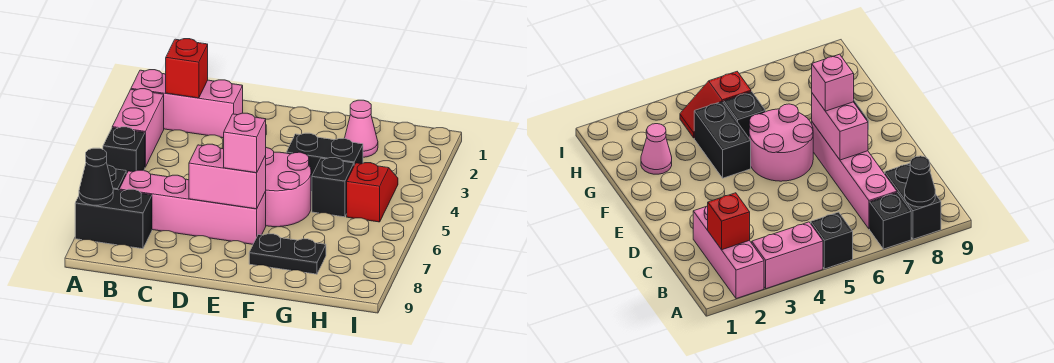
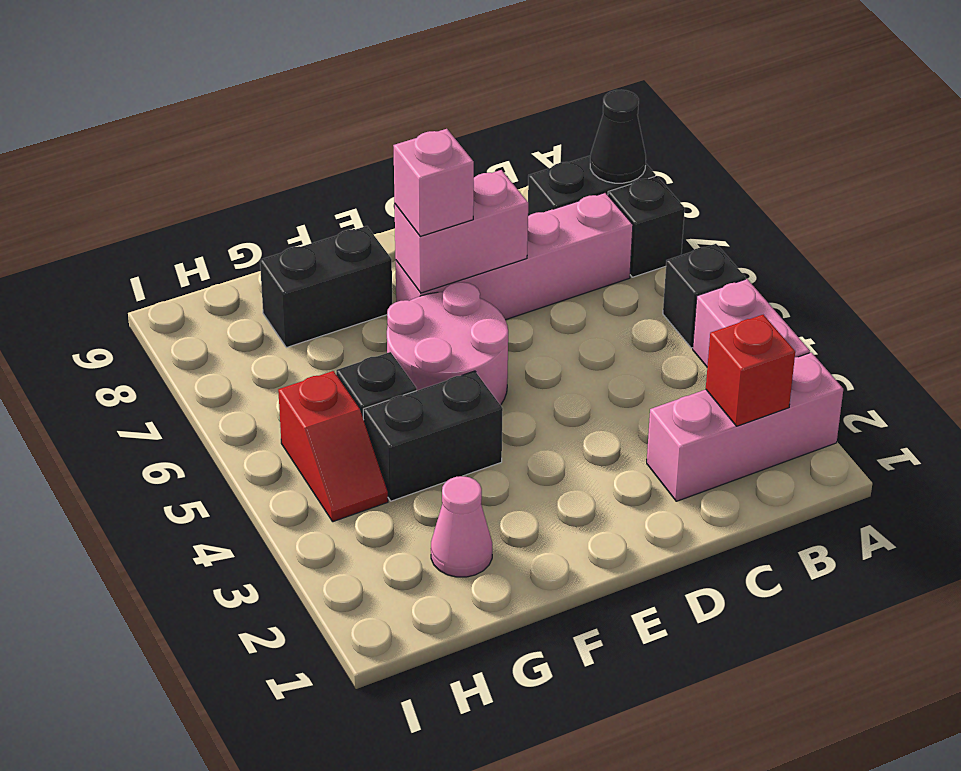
black 1x2 plate [249,234,326,274] -> black 1x2 brick [260,226,392,347]

